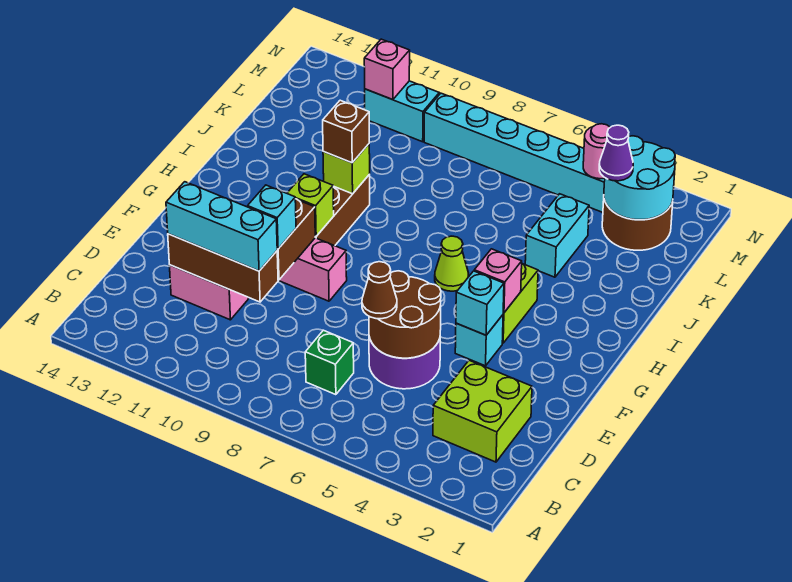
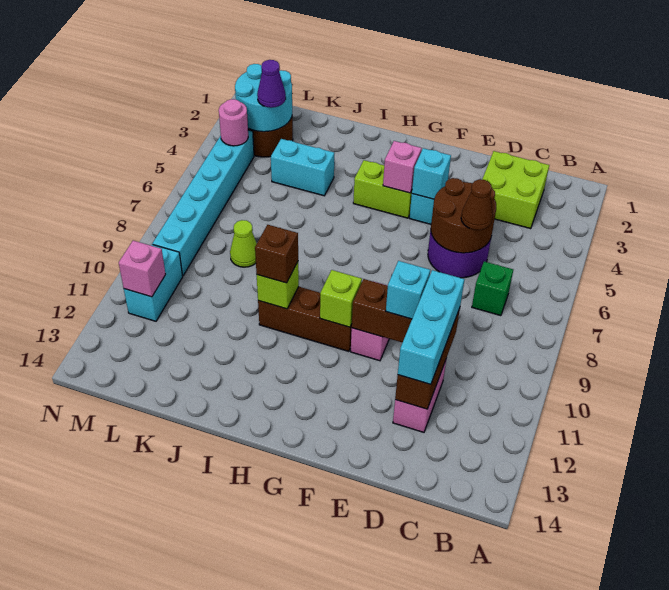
lime 1x1 cone [435,236,469,291] -> lime 1x1 cone moved to [230,220,257,267]

